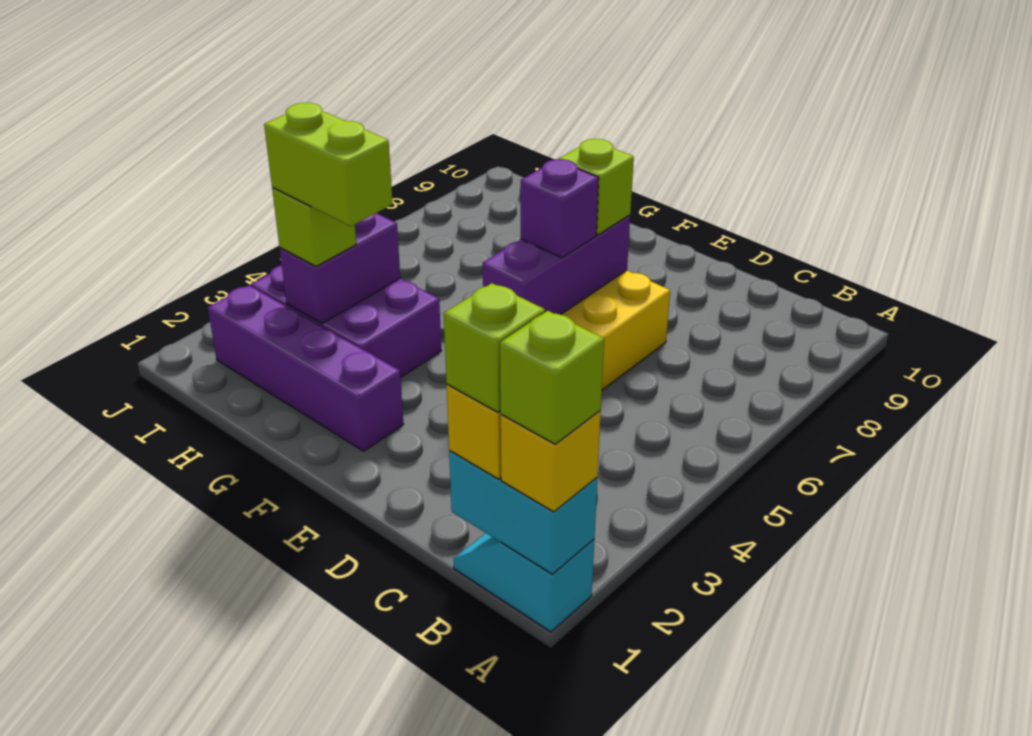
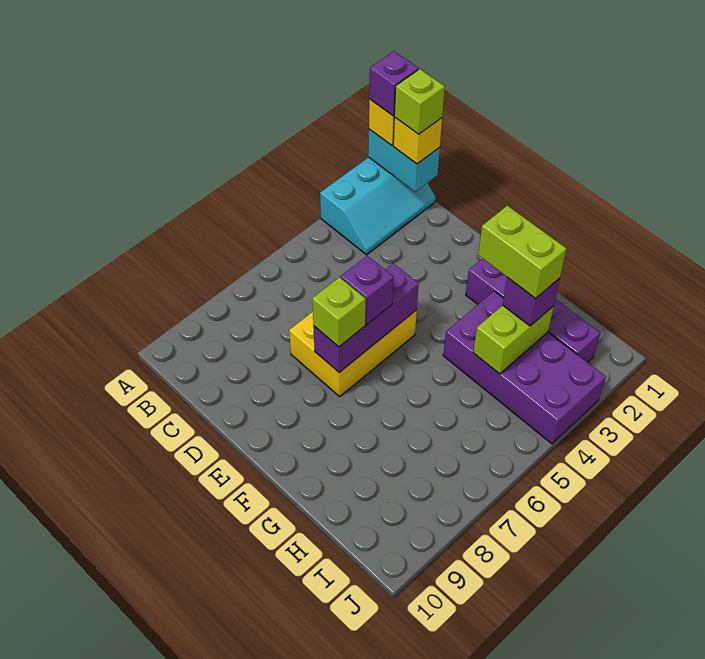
cyan 1x2 slope [453,533,594,632] -> cyan 2x3 slope [320,157,436,255]
lime 1x1 brick [500,311,604,444] -> purple 1x1 brick [369,51,418,116]
purple 2x3 brick [251,265,441,378] -> purple 2x4 brick [443,291,606,444]
purple 1x2 brick [280,213,400,324] -> lime 1x2 brick [473,305,554,374]
lime 1x1 brick [272,188,356,266] -> purple 1x1 brick [503,278,560,326]

